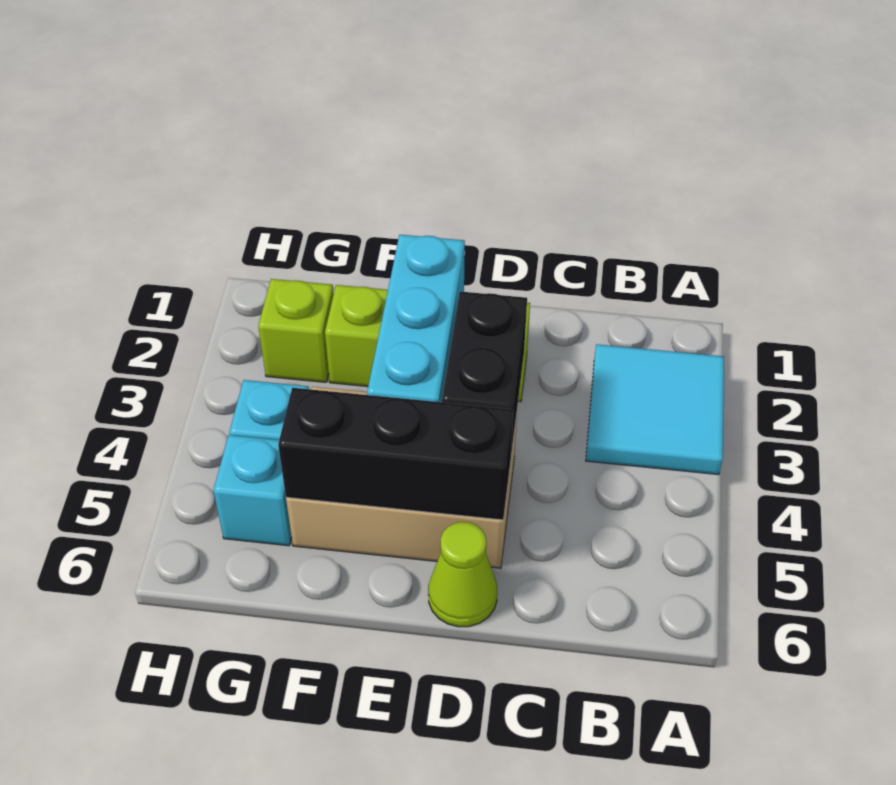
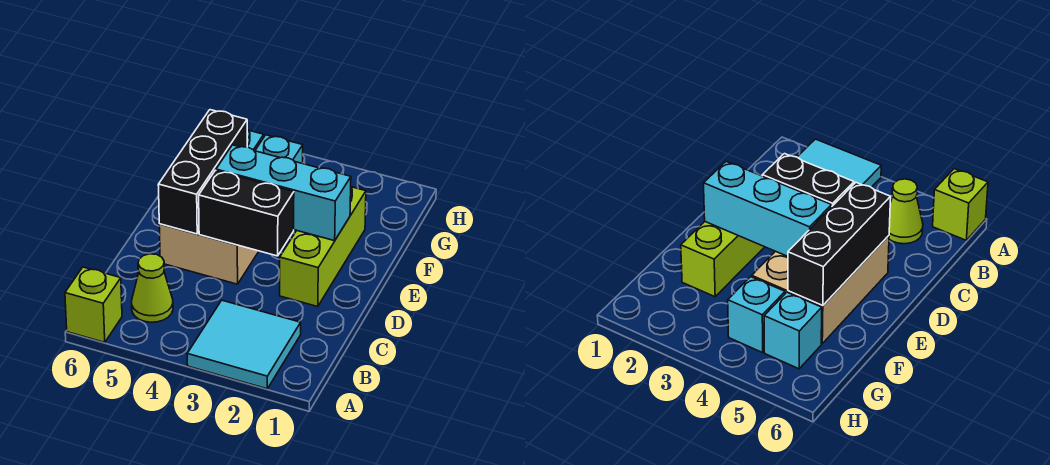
lime 1x1 cone [428,522,497,627] -> lime 1x1 cone moved to [132,254,173,322]
lime 1x1 brick [258,279,334,382] -> lime 1x1 brick moved to [65,267,122,342]

